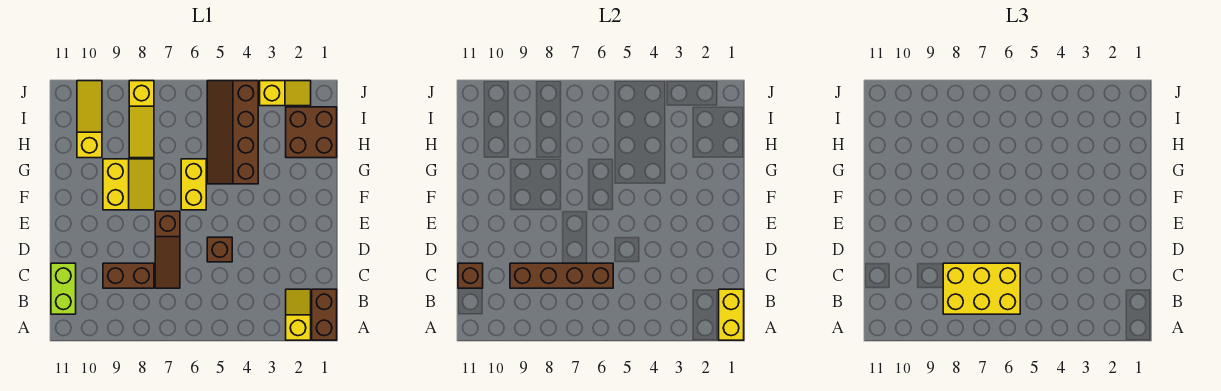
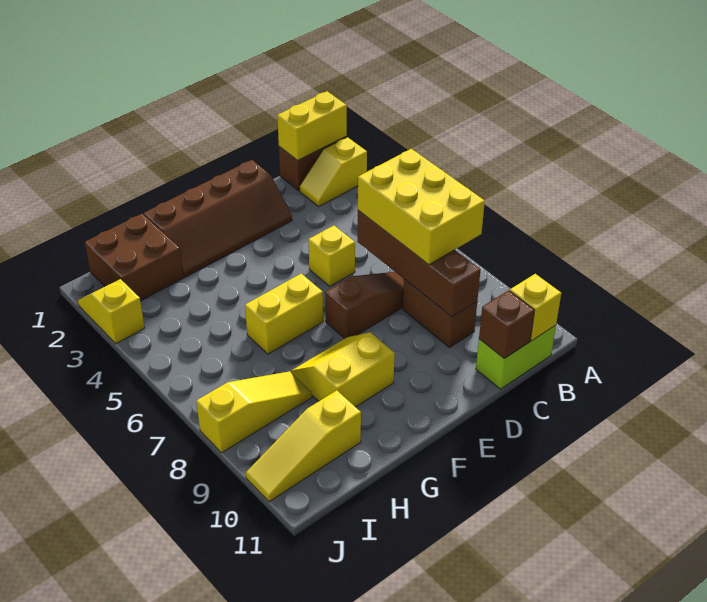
none -> yellow 1x1 brick [510,274,561,341]
brown 1x1 brick [207,237,232,262] -> yellow 1x1 brick [308,226,355,286]
brown 2x4 slope [207,81,258,184] -> brown 2x4 slope moved to [144,160,292,277]

